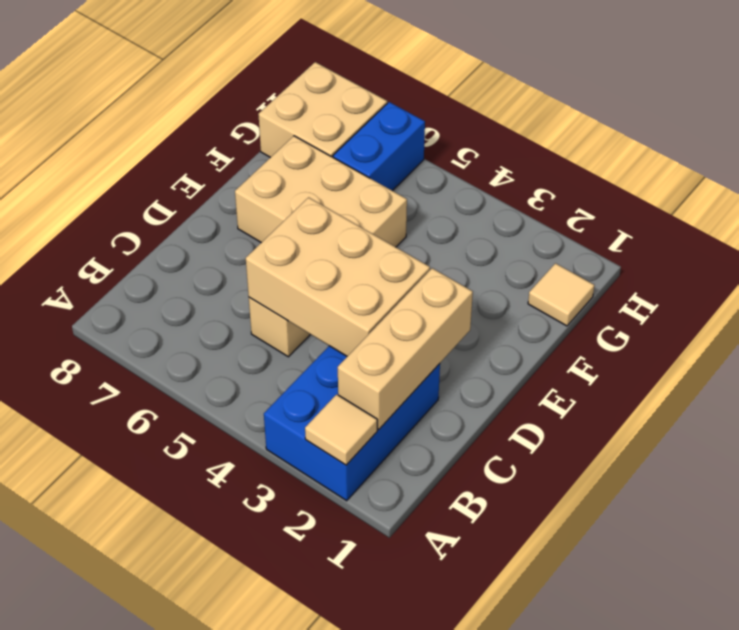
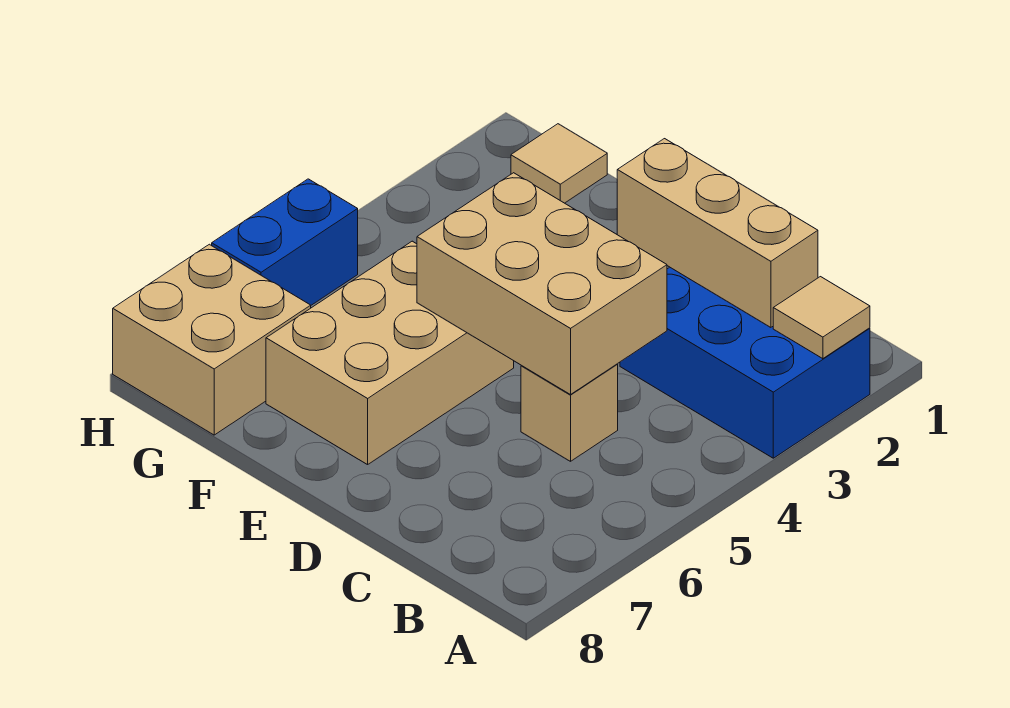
tan 2x3 brick [246,197,430,356] -> tan 2x3 brick turned to [417,173,667,395]
blue 1x2 brick [333,102,425,191] -> blue 1x2 brick turned to [212,179,358,305]

